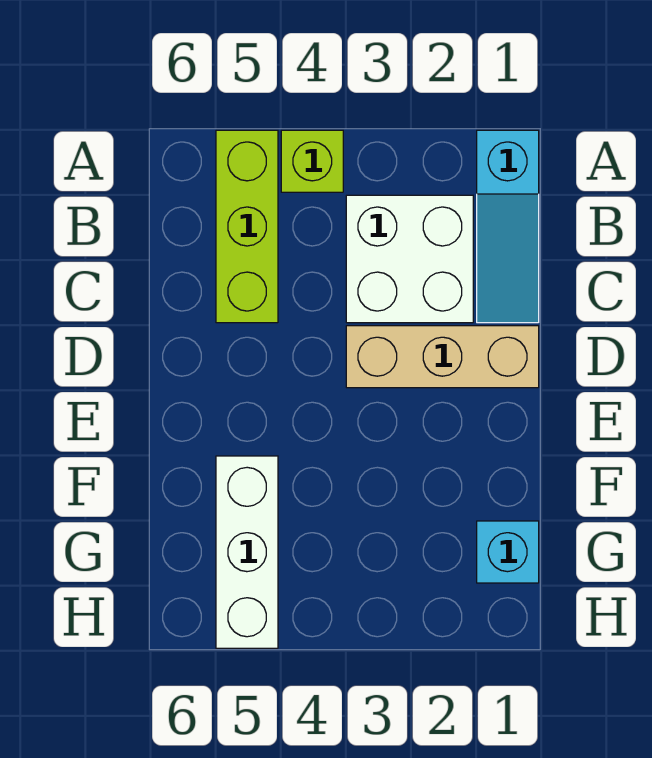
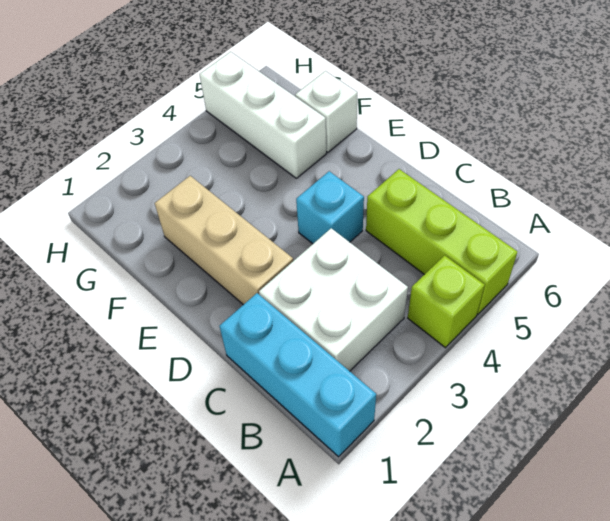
cyan 1x3 slope [477,130,539,323] -> cyan 1x3 brick [219,293,376,457]
tan 1x3 brick [346,326,539,388] -> tan 1x3 brick turned to [155,176,293,305]
none -> white 1x1 brick [295,71,357,153]
cyan 1x1 brick [477,521,539,583] -> cyan 1x1 brick moved to [296,171,364,244]

